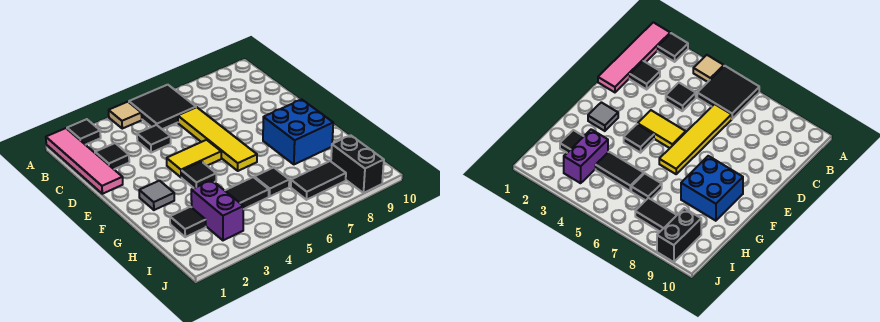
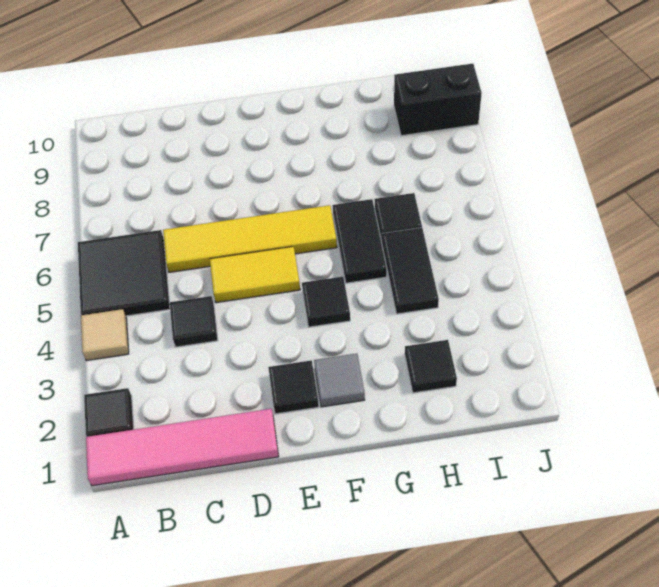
black 1x1 tile [95,143,129,169] -> black 1x1 tile moved to [268,360,319,414]
yellow 1x2 tile [167,140,221,177] -> yellow 1x2 tile turned to [210,247,300,303]
blue 2x2 brick [263,100,333,164] -> none
purple 1x2 brick [191,180,244,240] -> none
black 1x2 tile [291,161,346,200] -> black 1x2 tile moved to [332,199,387,283]

